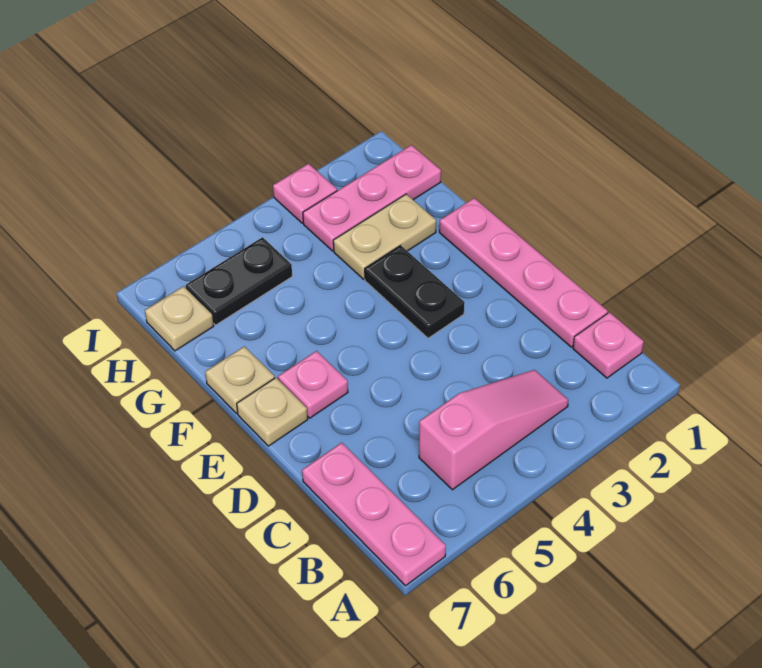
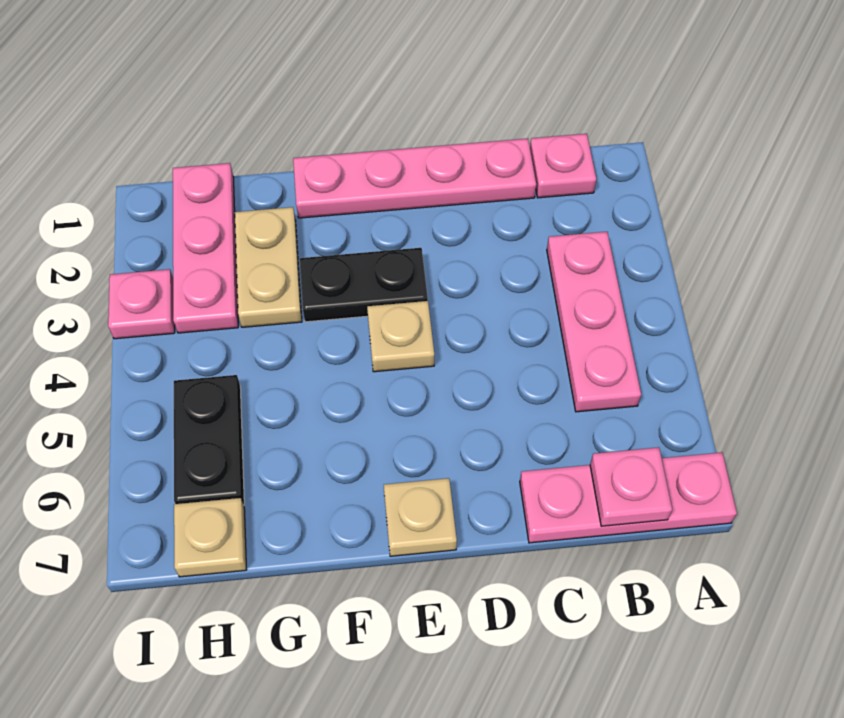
pink 1x3 slope [419,370,568,490] -> pink 1x3 plate [547,232,641,412]
pink 1x1 plate [278,351,348,418] -> pink 1x1 plate moved to [590,447,672,526]
tan 1x1 plate [205,346,275,414] -> tan 1x1 plate moved to [367,301,434,372]

